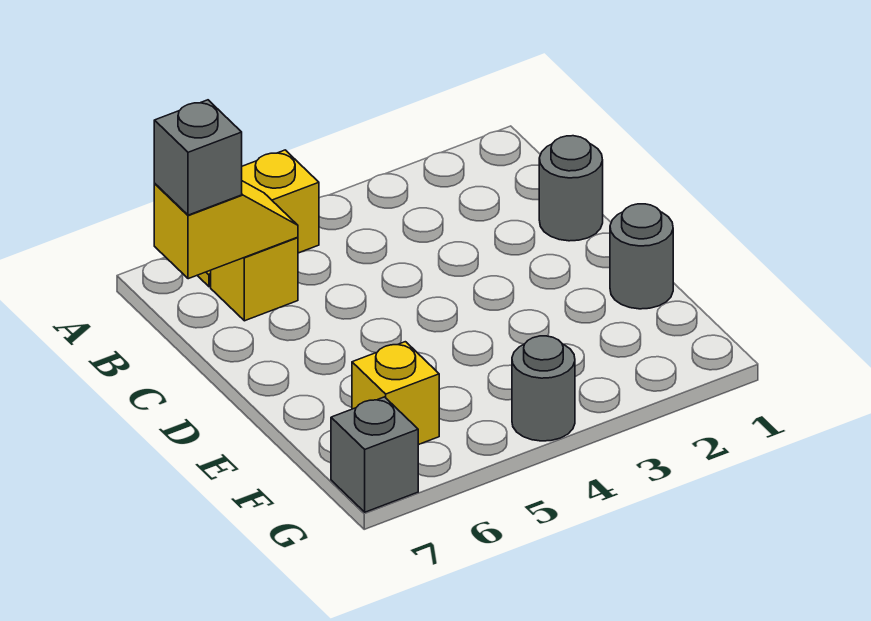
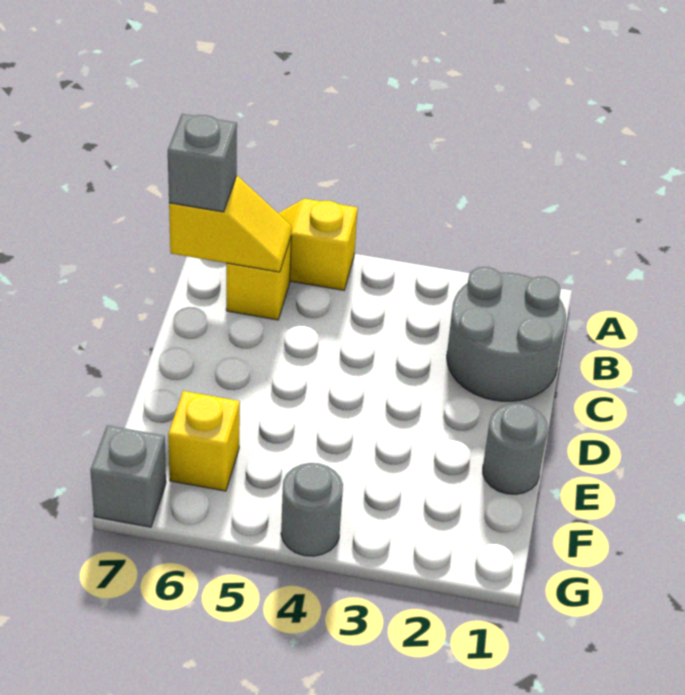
grey 1x1 round brick [539,136,603,241] -> grey 2x2 round brick [447,267,566,401]

